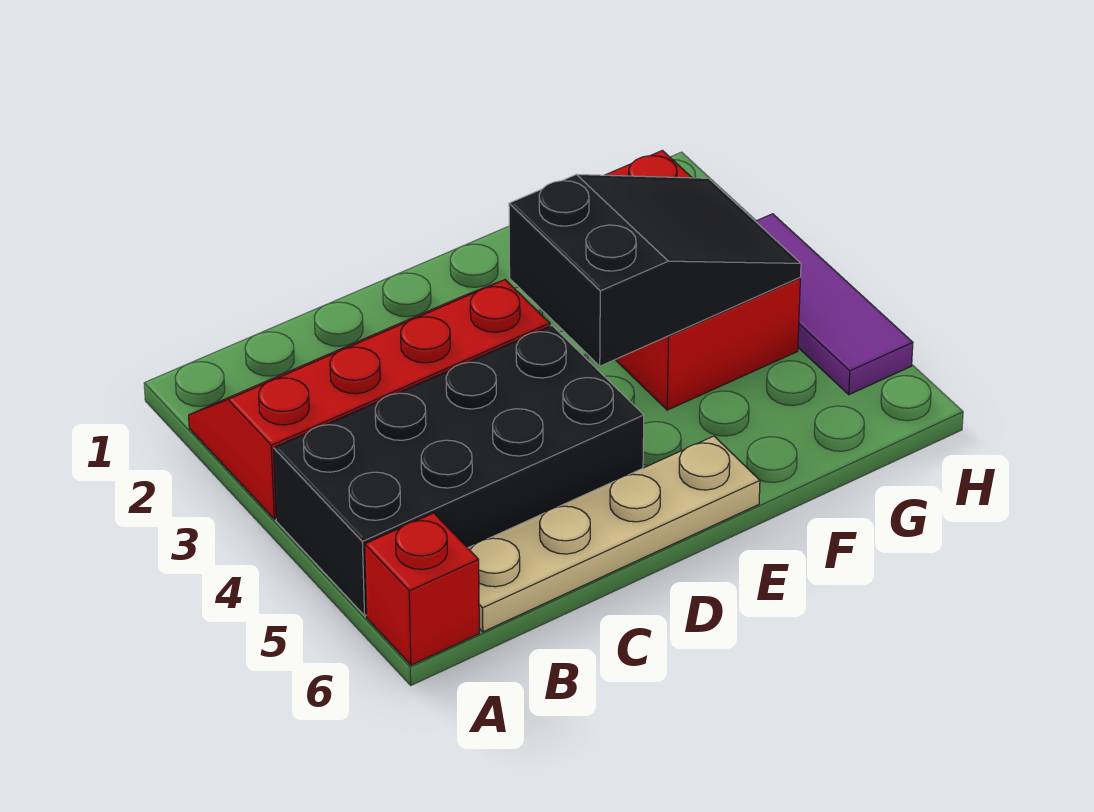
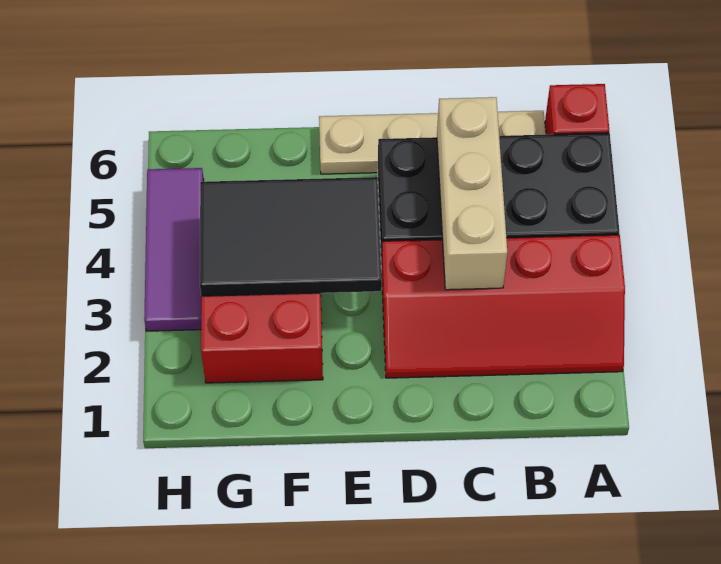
none -> tan 1x3 brick [437,97,507,290]
black 2x3 slope [509,175,801,366] -> black 2x3 tile [200,177,382,296]

